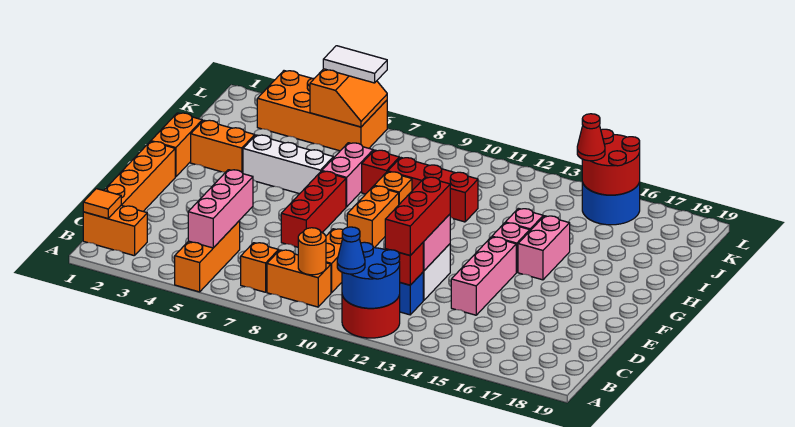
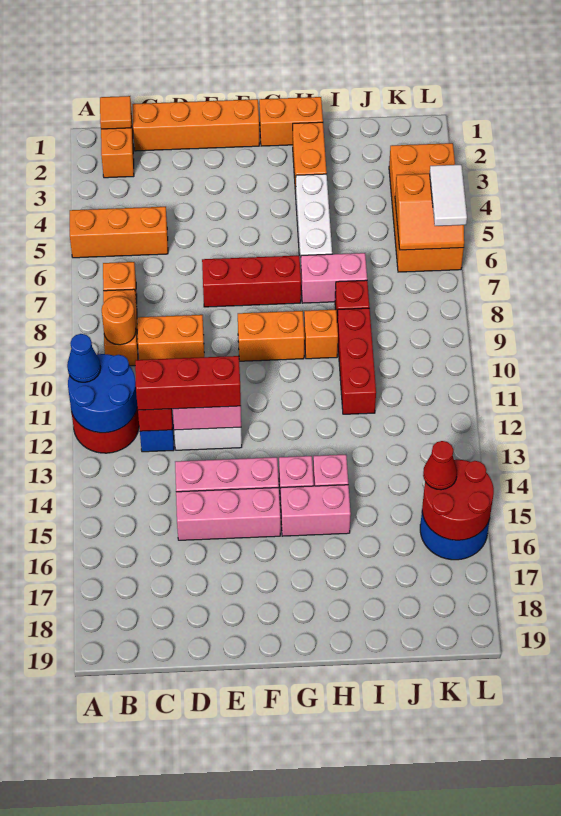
pink 1x3 brick [188,170,253,248] -> pink 1x3 brick moved to [176,488,281,540]

